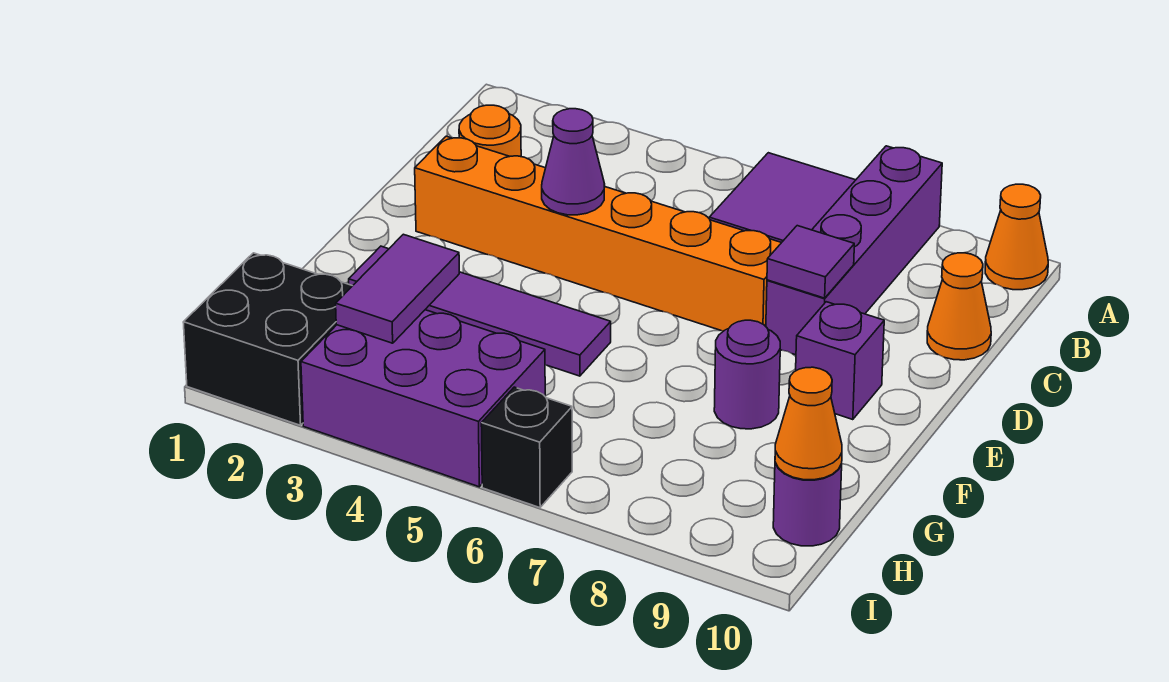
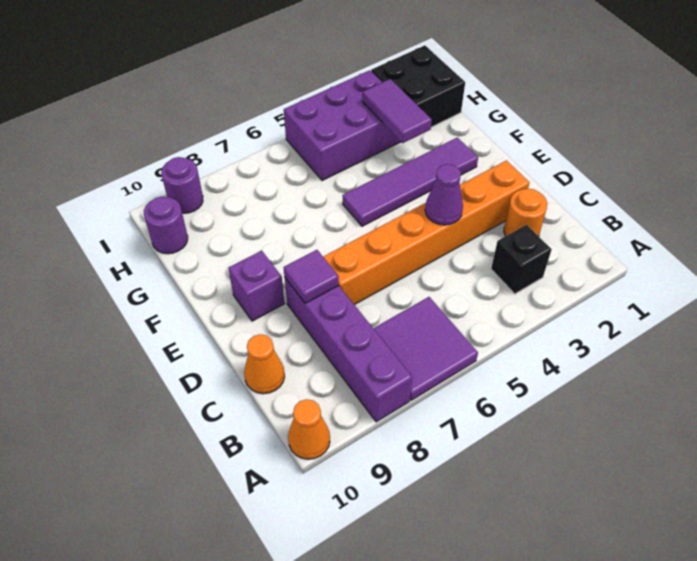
purple 1x1 round brick [714,320,780,429] -> purple 1x1 round brick moved to [161,157,203,213]
orange 1x1 cone [775,367,842,480] -> none
black 1x1 brick [481,387,572,508] -> black 1x1 brick moved to [491,225,552,294]

